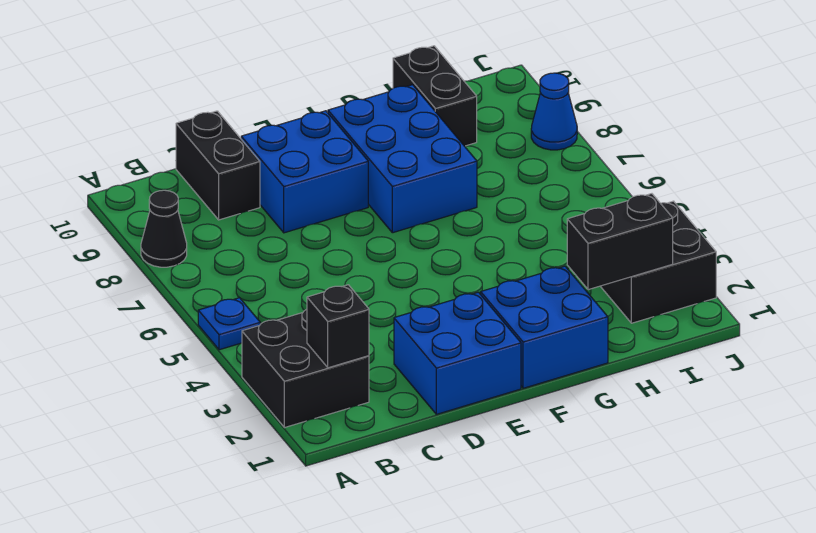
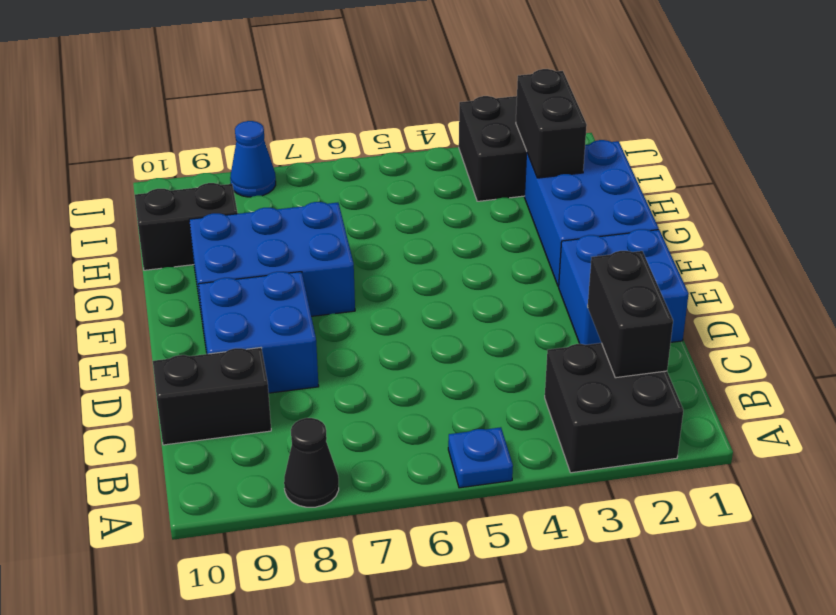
black 1x1 brick [307,285,369,368] -> black 1x2 brick [588,251,673,378]
blue 2x2 brick [481,266,608,388] -> blue 2x3 brick [524,140,659,287]

